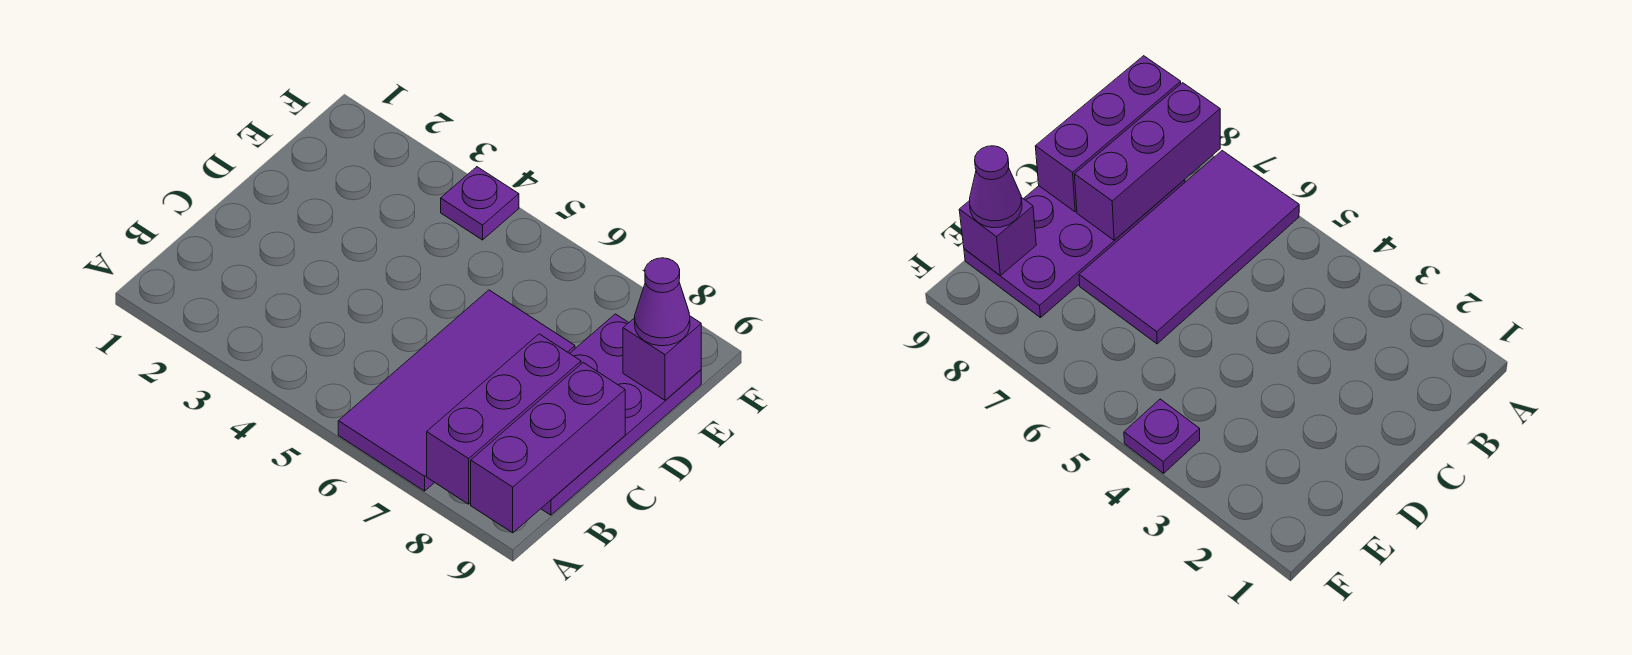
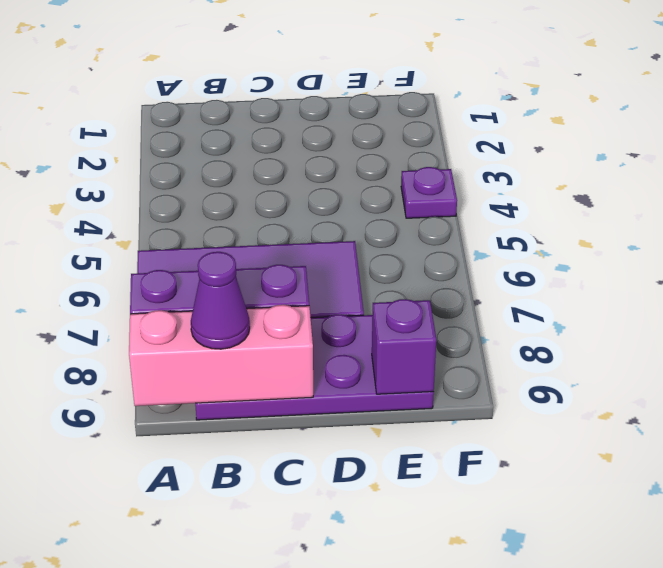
purple 1x3 brick [471,363,625,533] -> pink 1x3 brick [129,305,313,406]
purple 1x1 cone [635,258,690,346] -> purple 1x1 cone moved to [191,252,250,349]

